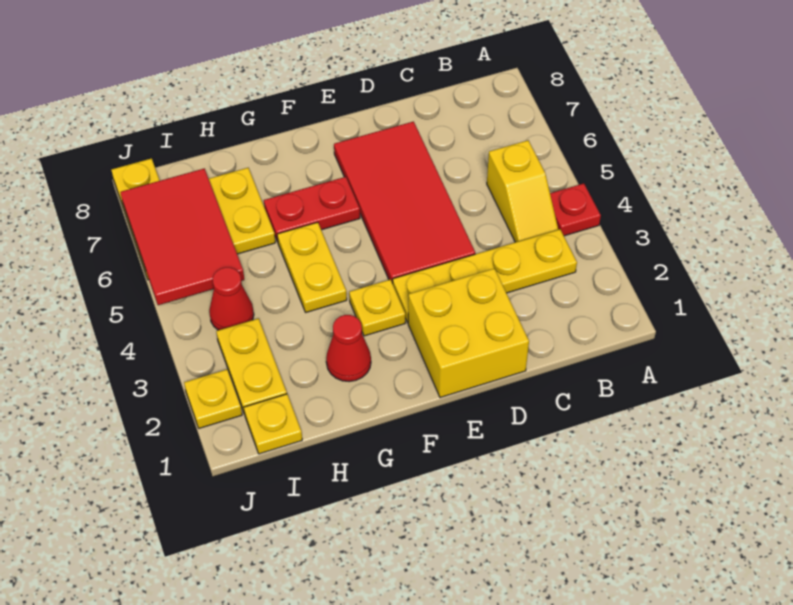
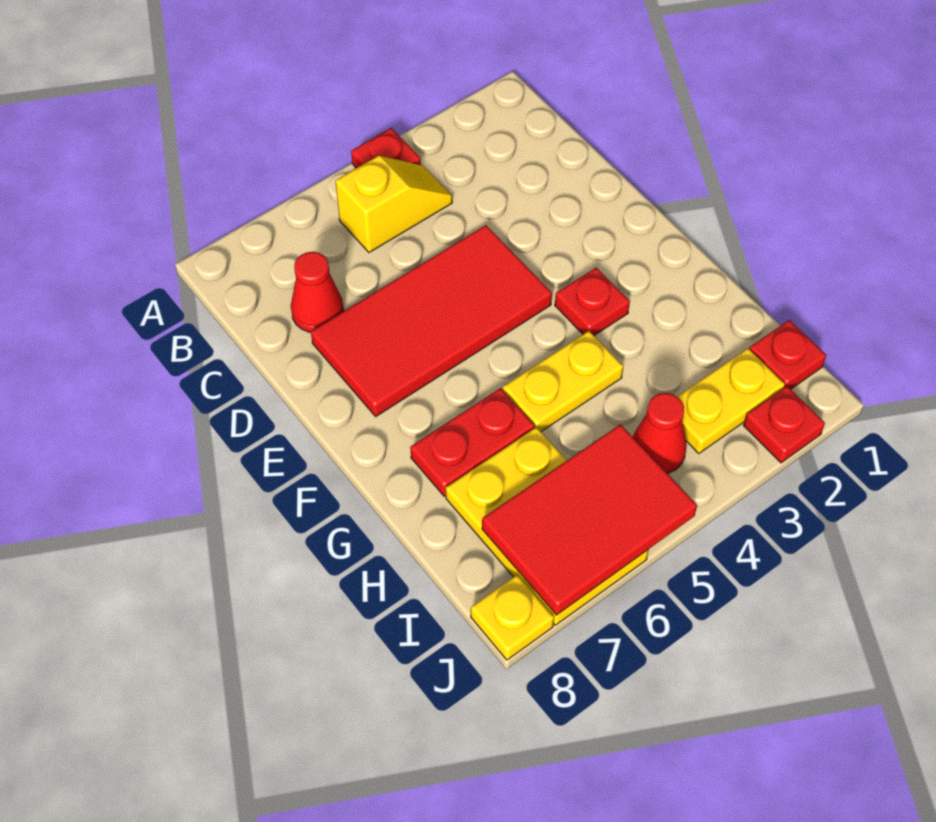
yellow 1x4 plate [393,229,577,323] -> none
yellow 2x2 brick [408,268,529,398] -> none
yellow 1x1 plate [349,280,405,336] -> red 1x1 plate [555,268,630,335]
red 1x2 plate [264,177,360,242] -> red 1x2 plate turned to [410,388,535,496]
red 1x1 cone [326,315,371,382] -> red 1x1 cone moved to [291,252,344,332]
yellow 1x1 plate [244,394,302,454] -> red 1x1 plate [750,320,826,389]
yellow 1x1 plate [184,369,242,428] -> red 1x1 plate [744,386,825,463]

